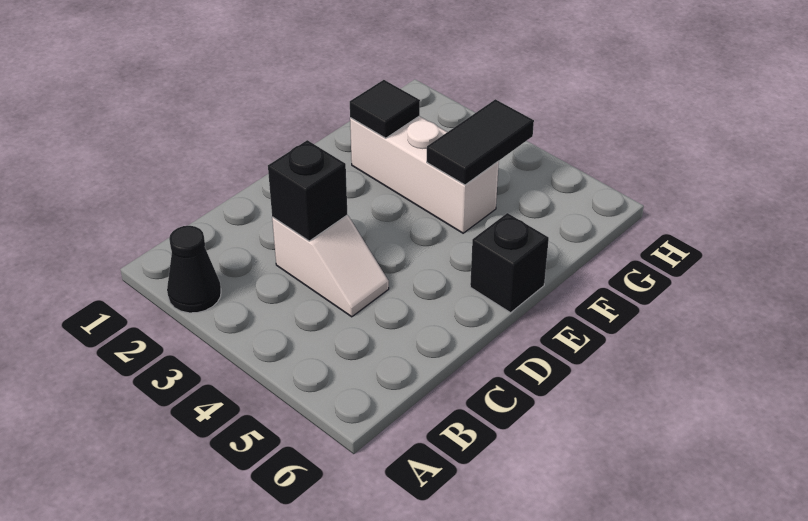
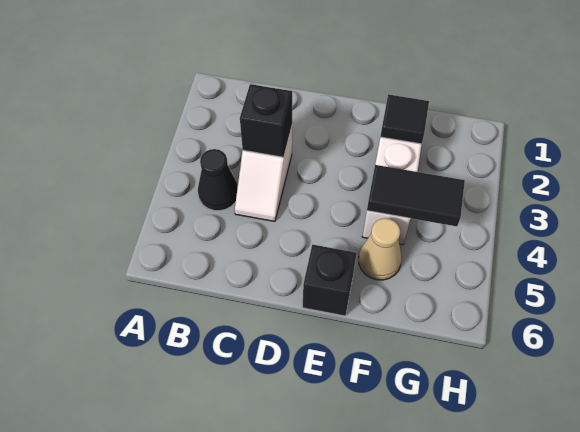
black 1x1 cone [167,226,221,313] -> black 1x1 cone moved to [198,149,238,211]
none -> tan 1x1 cone [359,218,402,280]

